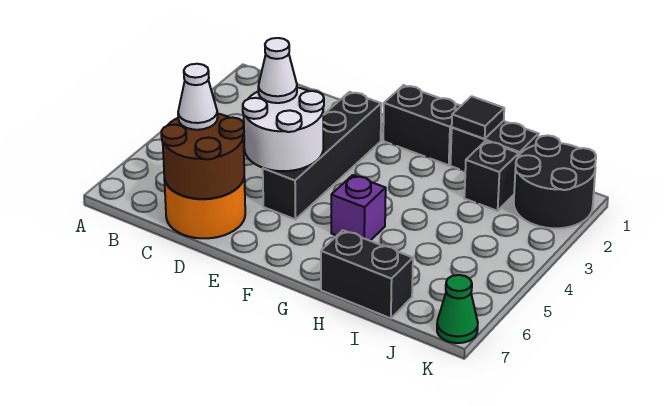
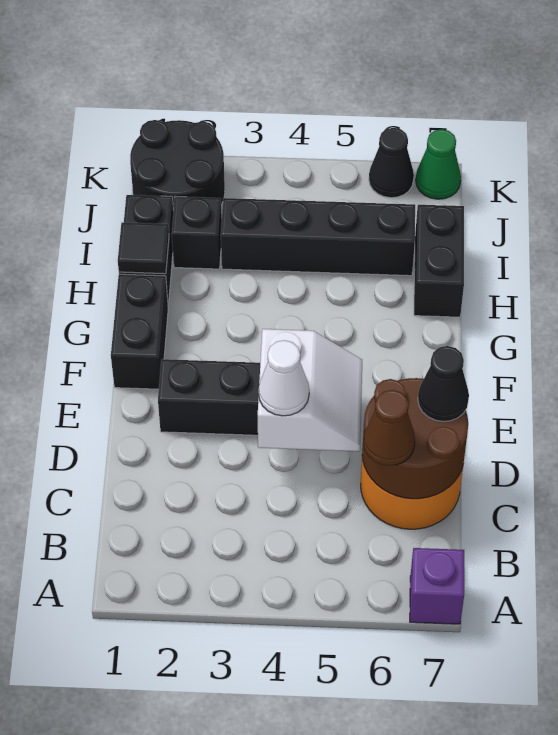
white 1x1 cone [178,64,217,130] -> brown 1x1 cone [364,390,415,466]
white 2x2 round brick [243,87,324,171] -> white 2x2 slope [258,329,362,451]
none -> black 1x1 cone [418,346,469,421]
purple 1x1 brick [331,175,386,241] -> purple 1x1 brick moved to [410,548,464,624]
none -> black 1x4 brick [221,198,415,276]
none -> black 1x1 cone [369,128,414,198]

